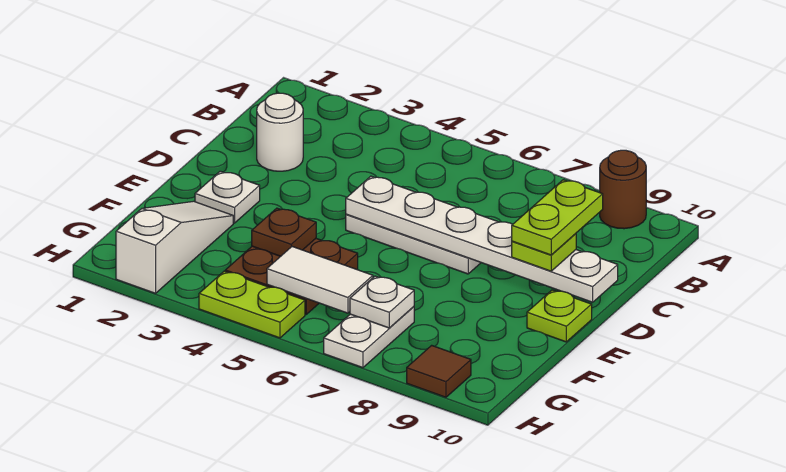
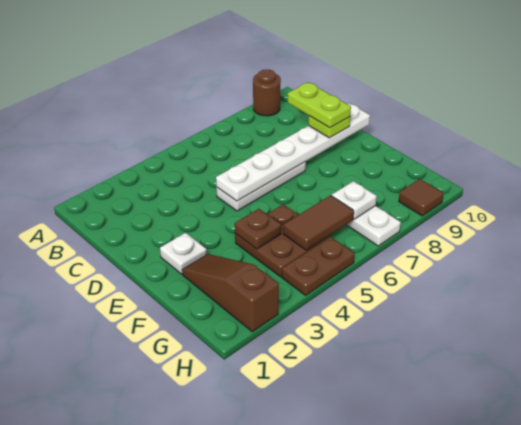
white 1x1 round brick [257,93,303,171] -> none
lime 1x1 plate [527,290,592,342] -> none
white 1x3 slope [116,201,233,293] -> brown 1x3 slope [182,254,279,332]
white 1x2 tile [267,247,373,313] -> brown 1x2 tile [283,195,354,250]
lime 1x2 plate [199,271,305,338] -> brown 1x2 plate [282,237,355,295]

